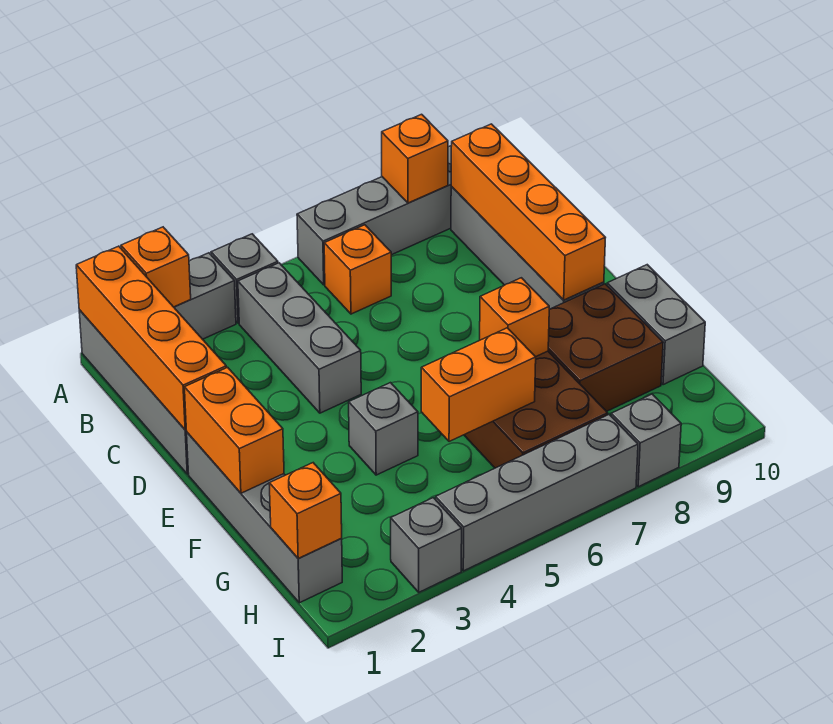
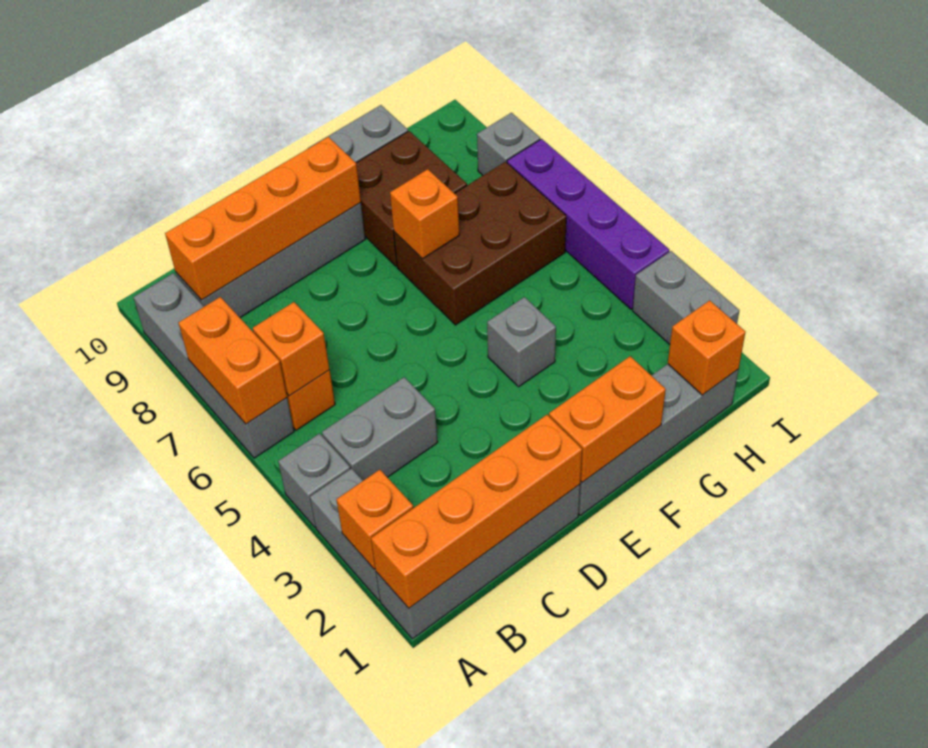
orange 1x1 brick [382,114,448,203] -> orange 1x1 brick moved to [253,302,330,396]
grey 1x3 brick [238,263,361,413] -> grey 1x2 brick [322,377,438,481]
orange 1x2 brick [421,328,536,442] -> orange 1x2 brick moved to [179,297,287,424]
grey 1x1 brick [391,498,462,592] -> grey 1x2 brick [633,251,739,344]
grey 1x4 brick [435,415,638,571] -> purple 1x4 brick [507,139,669,309]

